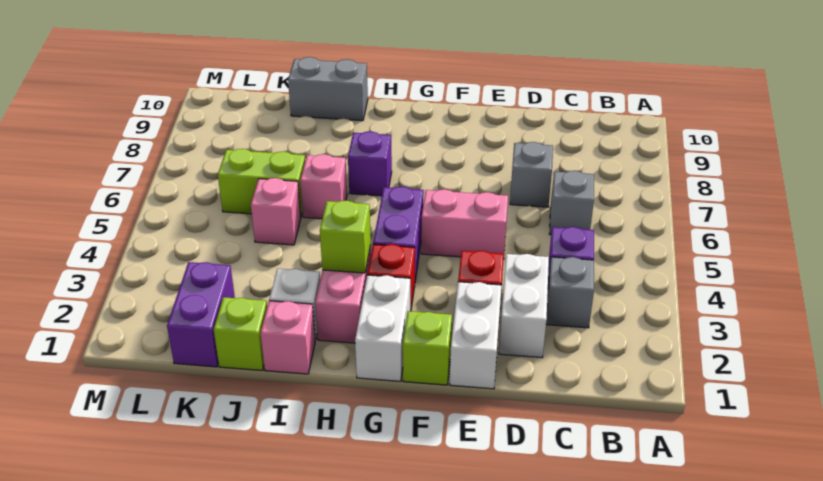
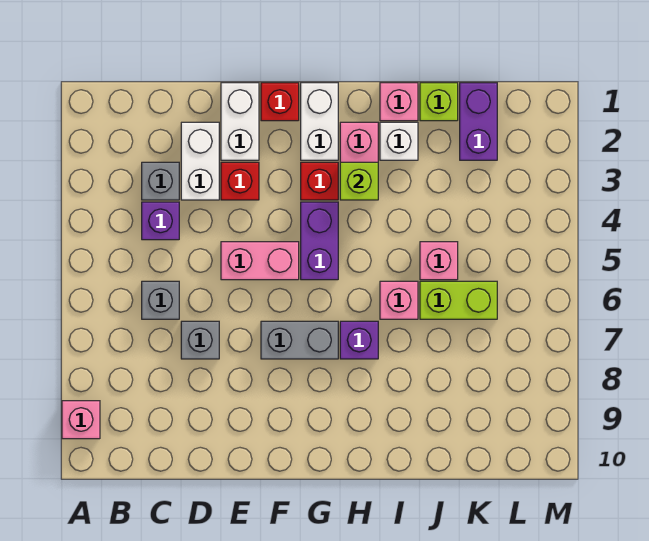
none -> pink 1x1 brick [62,401,100,439]
lime 1x1 brick [403,311,452,385] -> red 1x1 brick [261,83,299,121]
grey 1x2 brick [288,57,368,121] -> grey 1x2 brick moved to [261,321,338,359]

